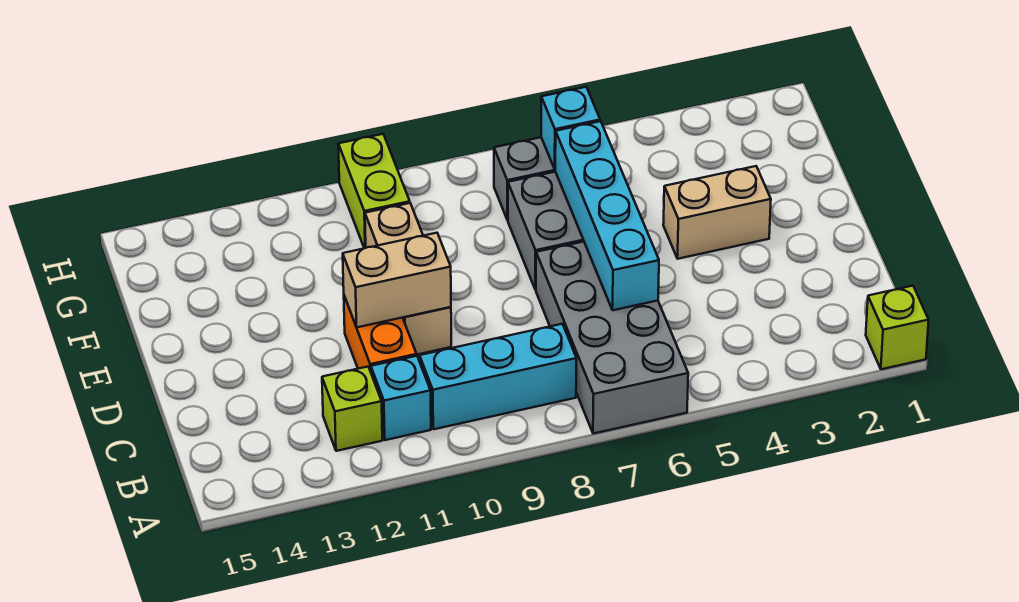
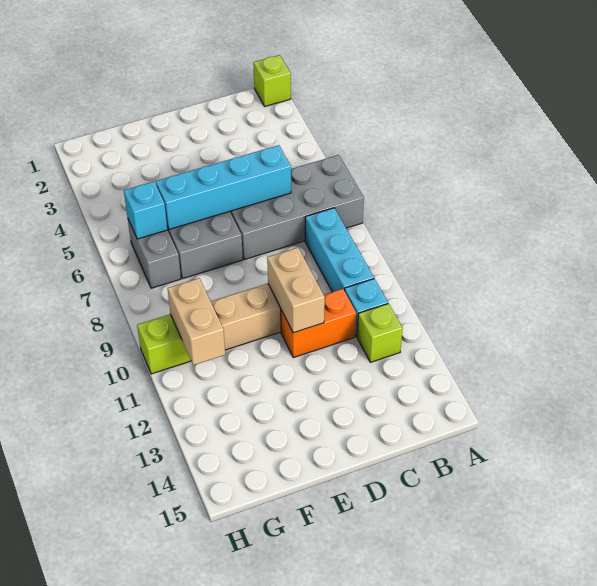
tan 1x2 brick [663,166,771,259] -> tan 1x2 brick moved to [168,278,225,365]

